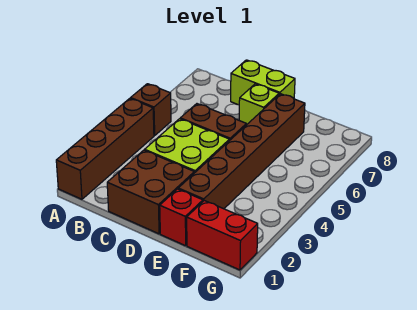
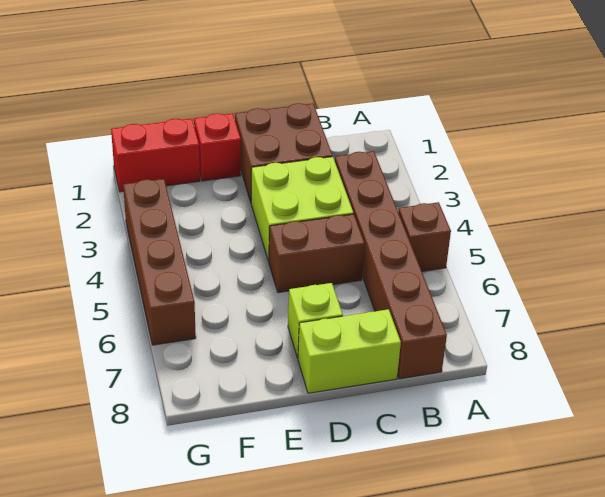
brown 1x4 brick [56,98,154,199] -> brown 1x4 brick moved to [123,179,196,345]
brown 1x6 brick [178,94,305,209] -> brown 1x6 brick moved to [335,151,447,379]

